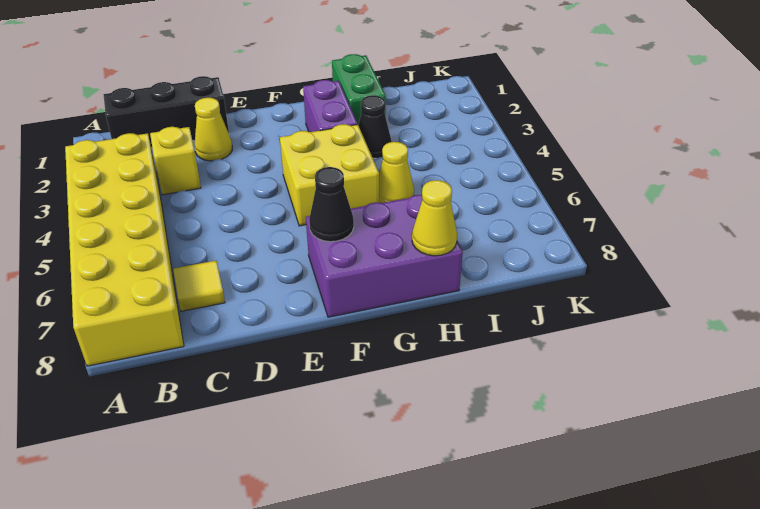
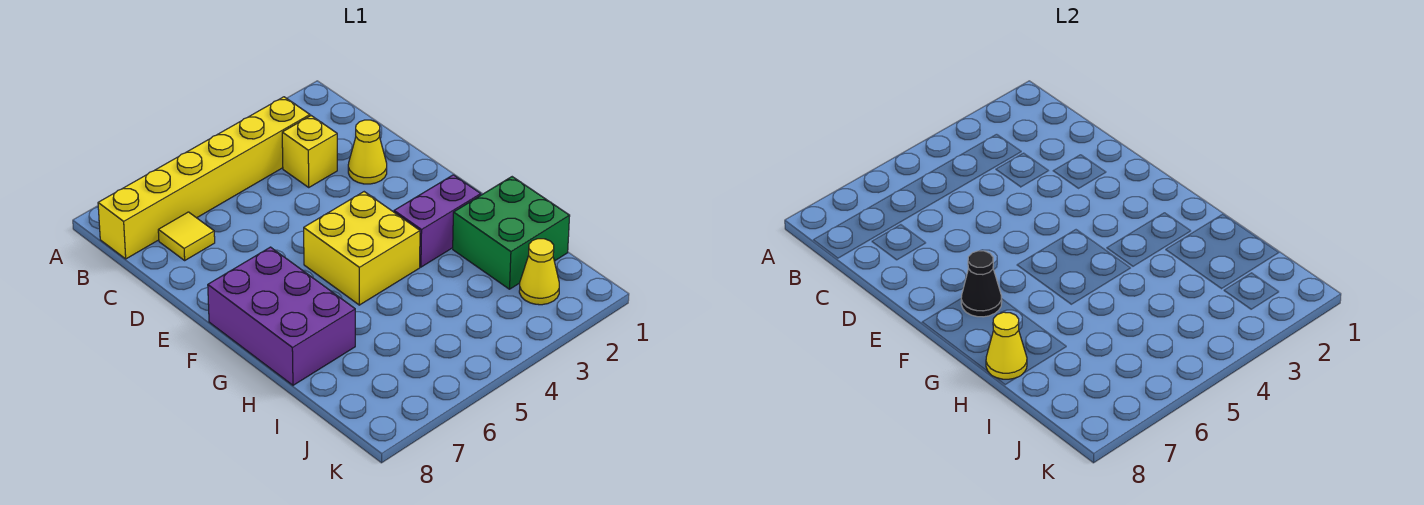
yellow 2x6 brick [65,133,184,366] -> yellow 1x6 brick [98,97,310,259]
black 1x3 brick [103,76,229,147] -> none
green 1x2 brick [332,54,386,125] -> green 2x2 brick [453,177,570,289]
black 1x1 cone [358,95,392,158] -> none
yellow 1x1 cone [379,142,414,203] -> yellow 1x1 cone moved to [519,239,559,305]

